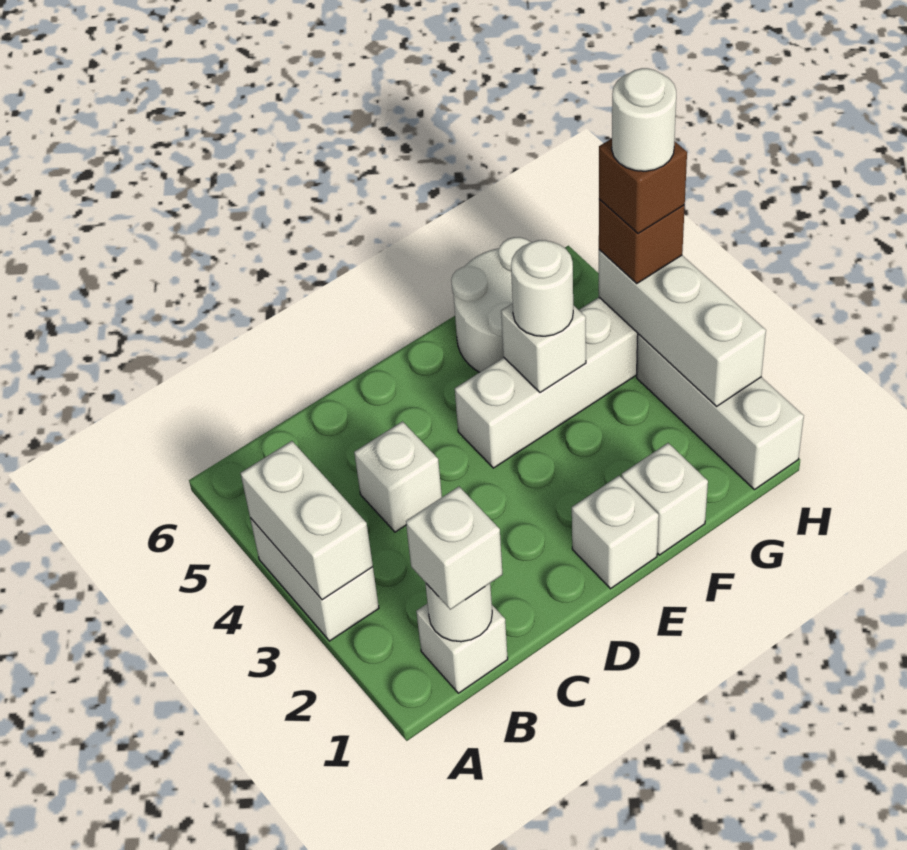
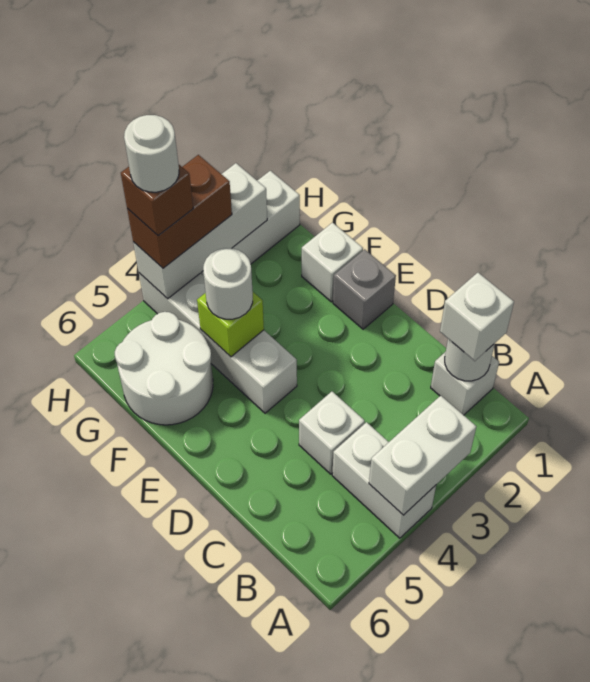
white 1x2 brick [250,518,379,641] -> white 1x2 brick turned to [332,422,436,538]
white 1x1 brick [572,476,659,589] -> grey 1x1 brick [333,249,396,329]
white 1x1 brick [501,303,586,392] -> lime 1x1 brick [197,292,264,357]
brown 1x1 brick [599,199,685,284] -> brown 1x2 brick [127,155,232,268]

